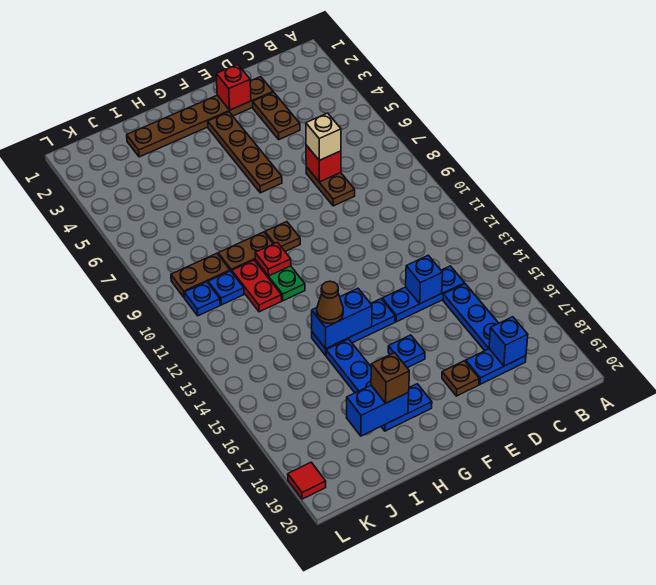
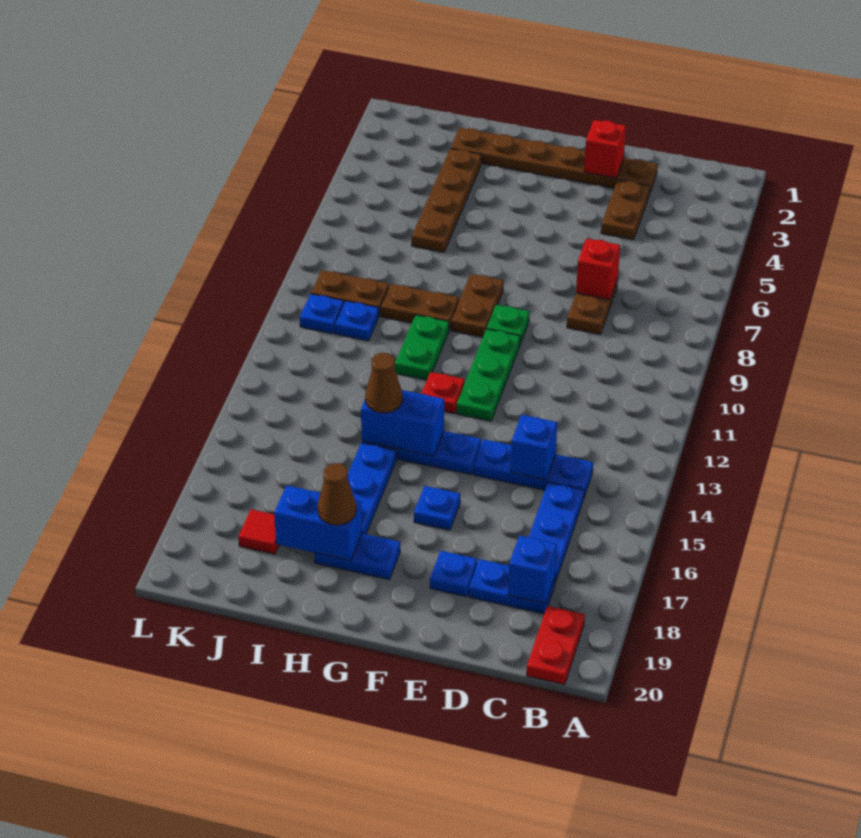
tan 1x1 brick [306,113,341,160] -> none
brown 1x1 plate [442,361,479,396] -> blue 1x1 plate [430,551,477,597]
brown 1x4 plate [208,112,282,193] -> brown 1x4 plate moved to [412,149,482,252]
none -> green 1x1 plate [487,305,530,344]
none -> green 1x3 plate [457,329,520,421]
brown 1x1 plate [265,222,300,251] -> brown 1x2 plate [451,274,504,337]
red 1x1 plate [255,242,291,276] -> red 1x1 plate moved to [421,372,465,414]
brown 1x1 brick [371,353,409,403] -> brown 1x1 cone [318,463,356,525]
red 1x2 plate [232,260,282,312] -> red 1x2 plate moved to [527,606,585,685]
red 1x1 tile [288,462,326,499] -> red 1x1 tile moved to [238,509,279,554]

